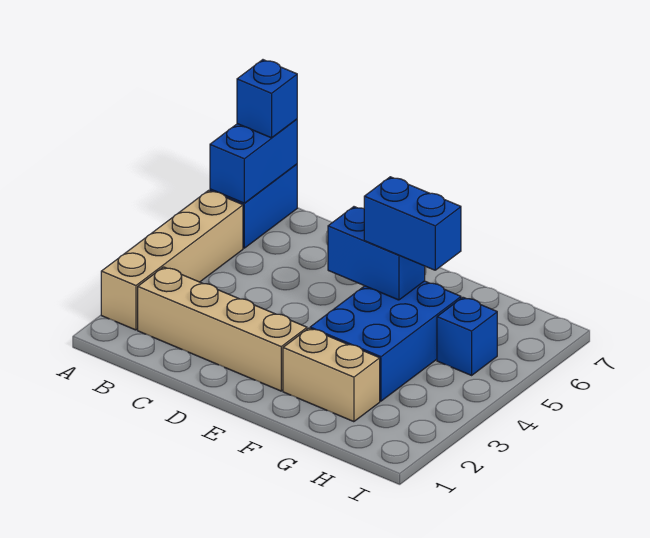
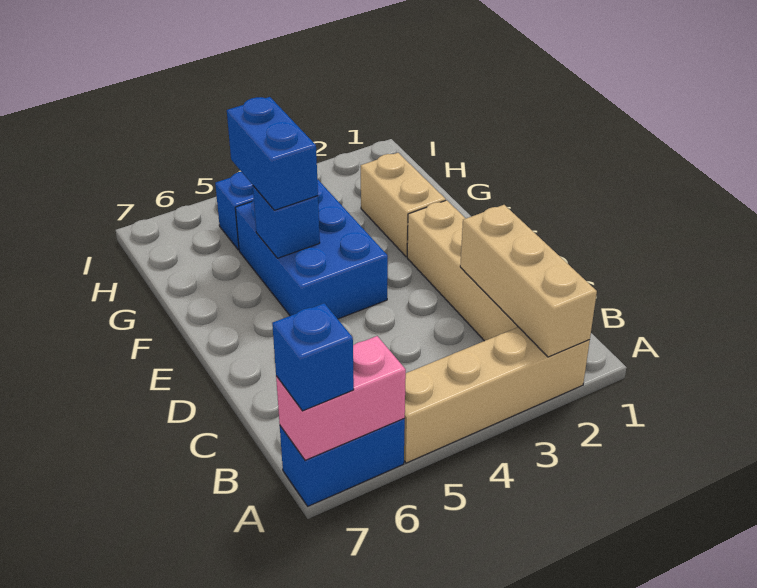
none -> tan 1x3 brick [460,205,597,357]
blue 1x2 brick [210,119,297,203] -> pink 1x2 brick [276,336,406,460]
blue 1x2 brick [328,207,425,300] -> blue 1x1 brick [253,186,320,258]
blue 2x3 brick [310,281,461,401] -> blue 2x3 brick turned to [235,180,388,319]

